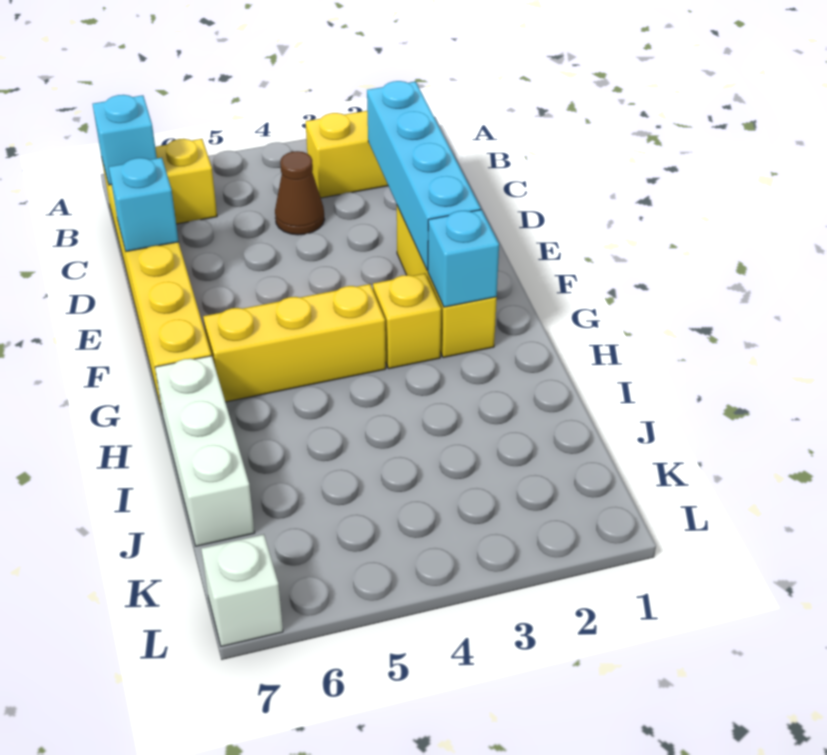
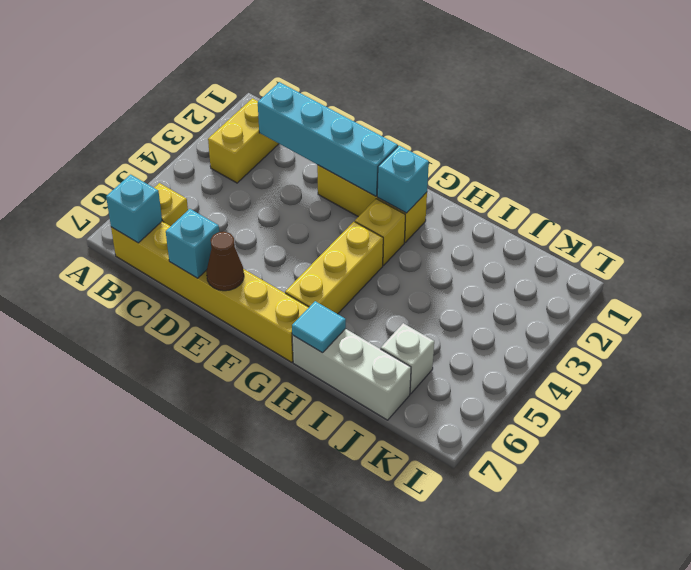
brown 1x1 cone [275,151,324,235] -> brown 1x1 cone moved to [206,232,244,291]
none -> cyan 1x1 tile [292,301,346,353]
white 1x1 brick [201,534,283,647] -> white 1x1 brick moved to [381,323,434,394]

